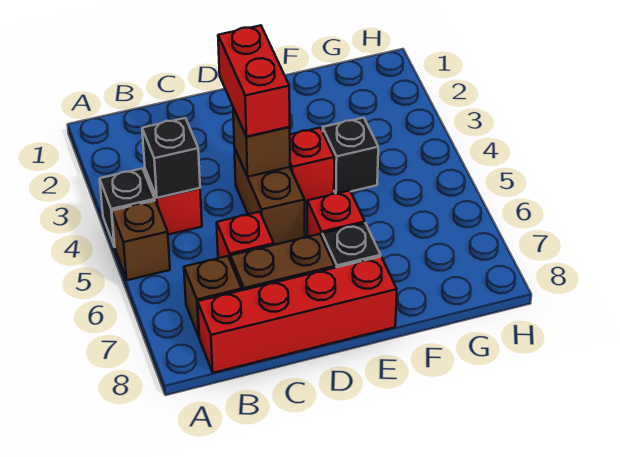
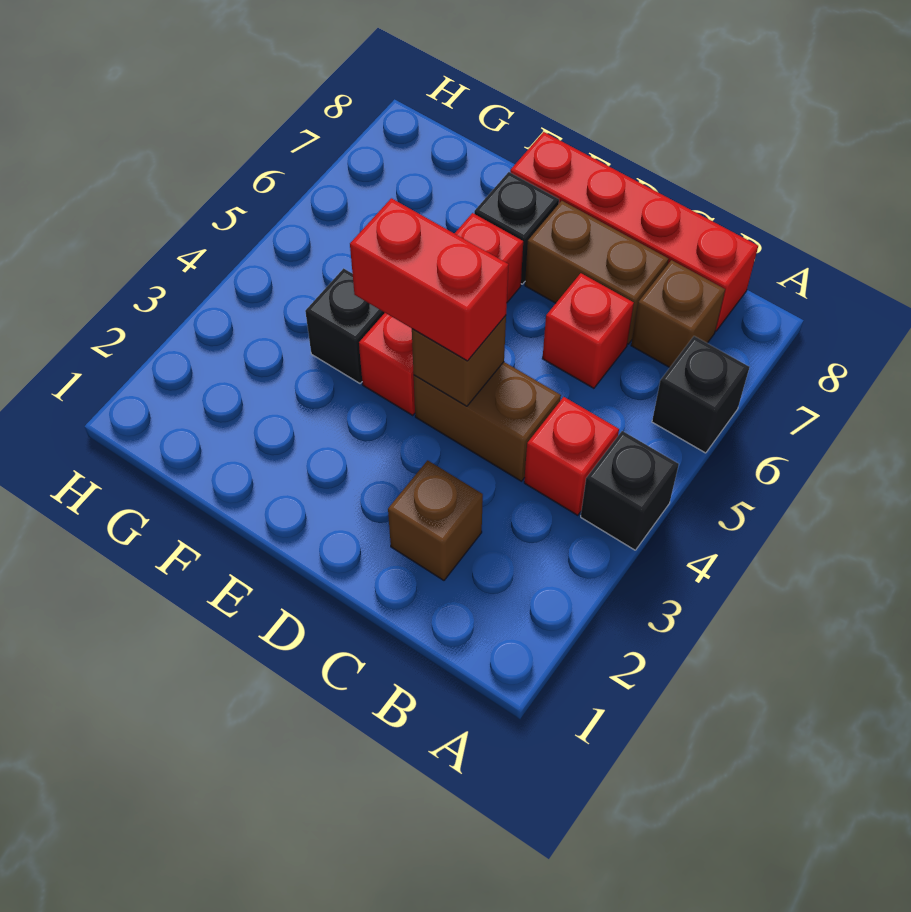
brown 1x1 brick [112,201,170,280] -> brown 1x1 brick moved to [388,460,483,580]
black 1x1 brick [142,118,200,198] -> black 1x1 brick moved to [652,336,749,453]
red 1x2 brick [218,25,290,137] -> red 1x2 brick turned to [350,198,509,361]
brown 1x2 brick [235,150,305,245] -> brown 1x2 brick turned to [414,362,561,481]

